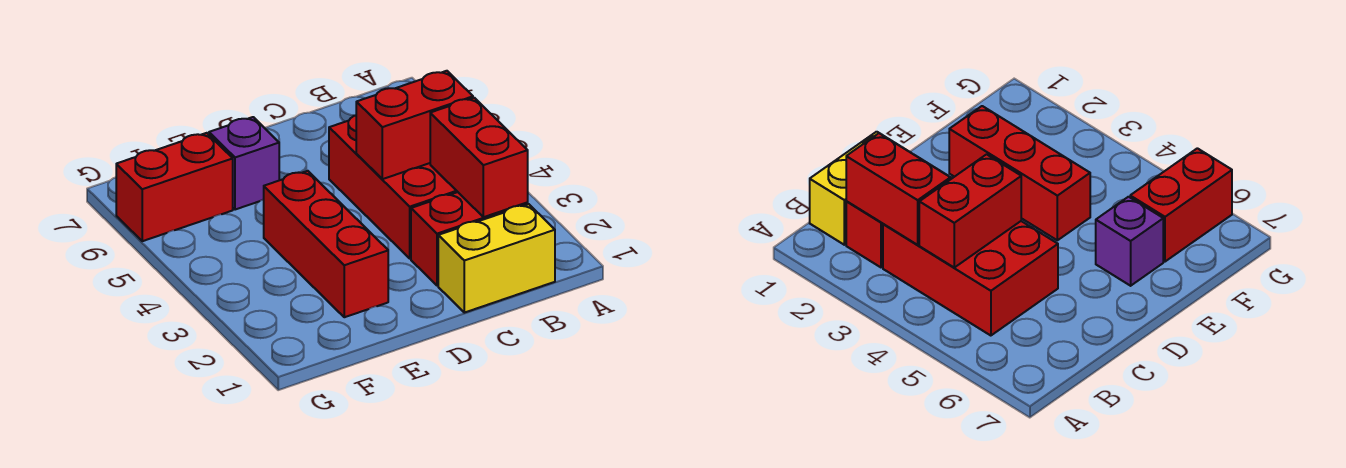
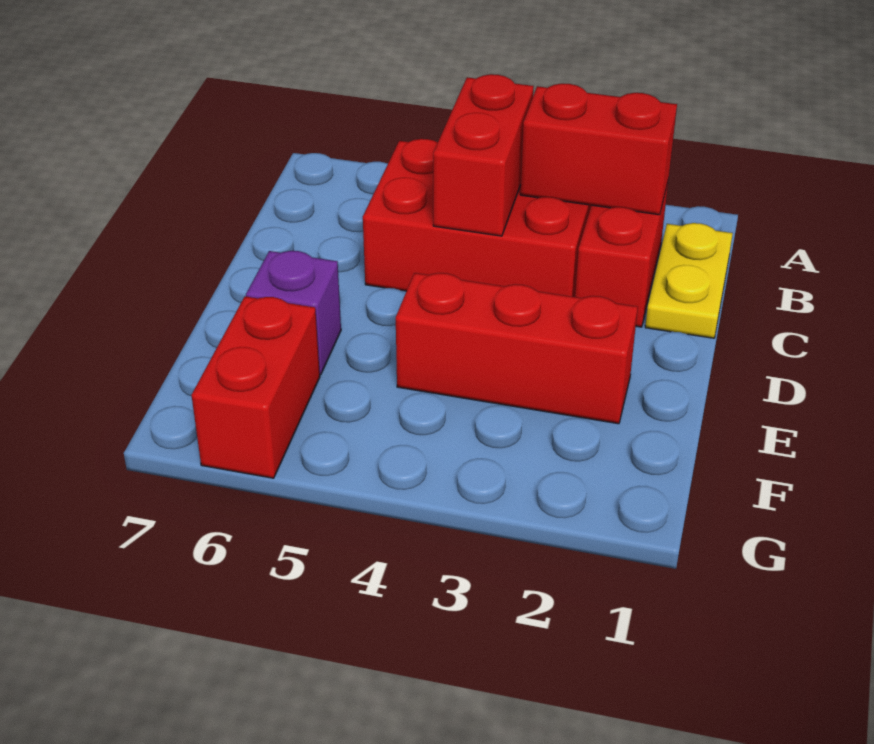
yellow 1x2 brick [438,204,555,313] -> yellow 1x2 plate [645,223,733,338]

